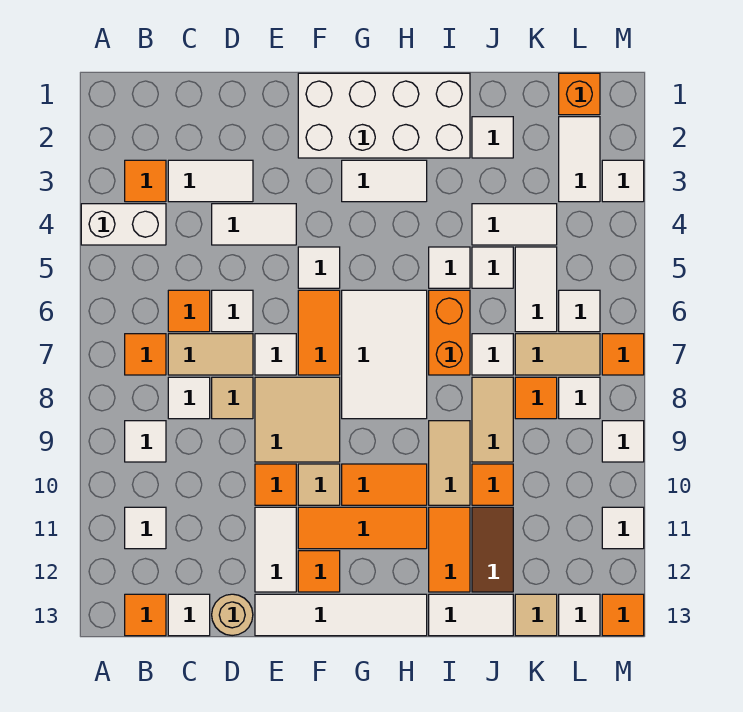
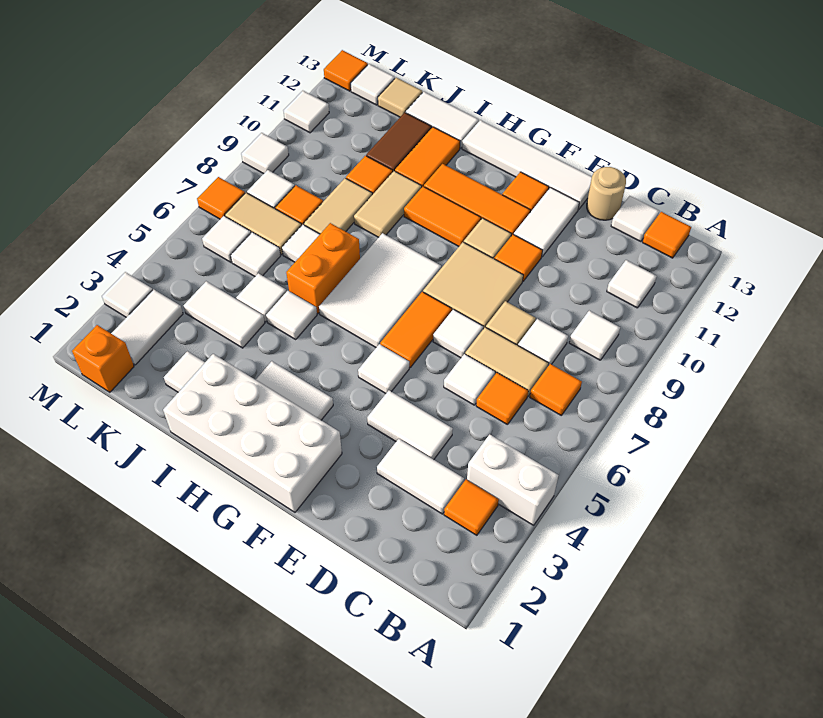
white 1x2 tile [515,247,557,332] -> white 1x1 tile [231,232,281,276]

